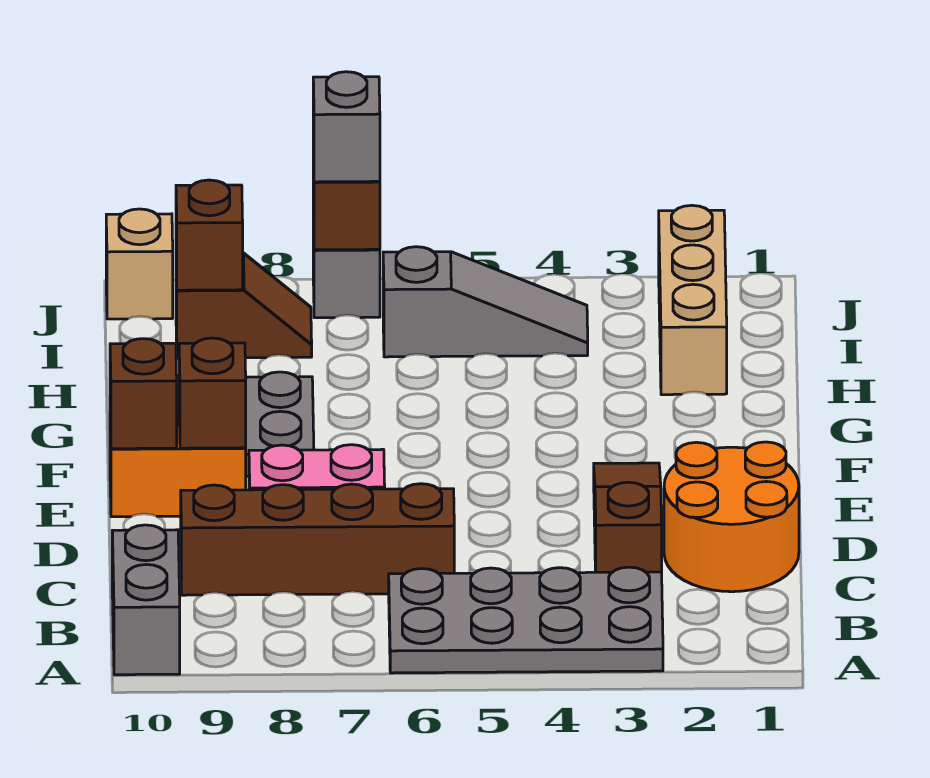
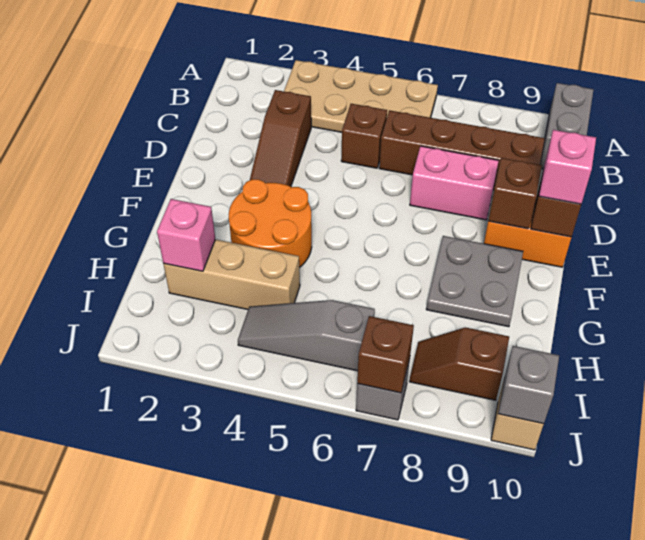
grey 2x4 plate [389,567,663,673] -> tan 2x4 plate [284,60,438,132]
orange 2x2 round brick [664,442,799,592] -> orange 2x2 round brick moved to [229,179,312,268]
none -> pink 1x1 brick [539,130,596,204]
tan 1x3 brick [659,205,727,395] -> tan 1x3 brick turned to [163,239,300,310]
none -> pink 1x1 brick [157,199,215,271]
brown 1x1 brick [176,180,243,290] -> brown 1x1 brick moved to [341,104,387,168]
grey 1x1 brick [313,72,380,182] -> grey 1x1 brick moved to [498,346,559,424]

